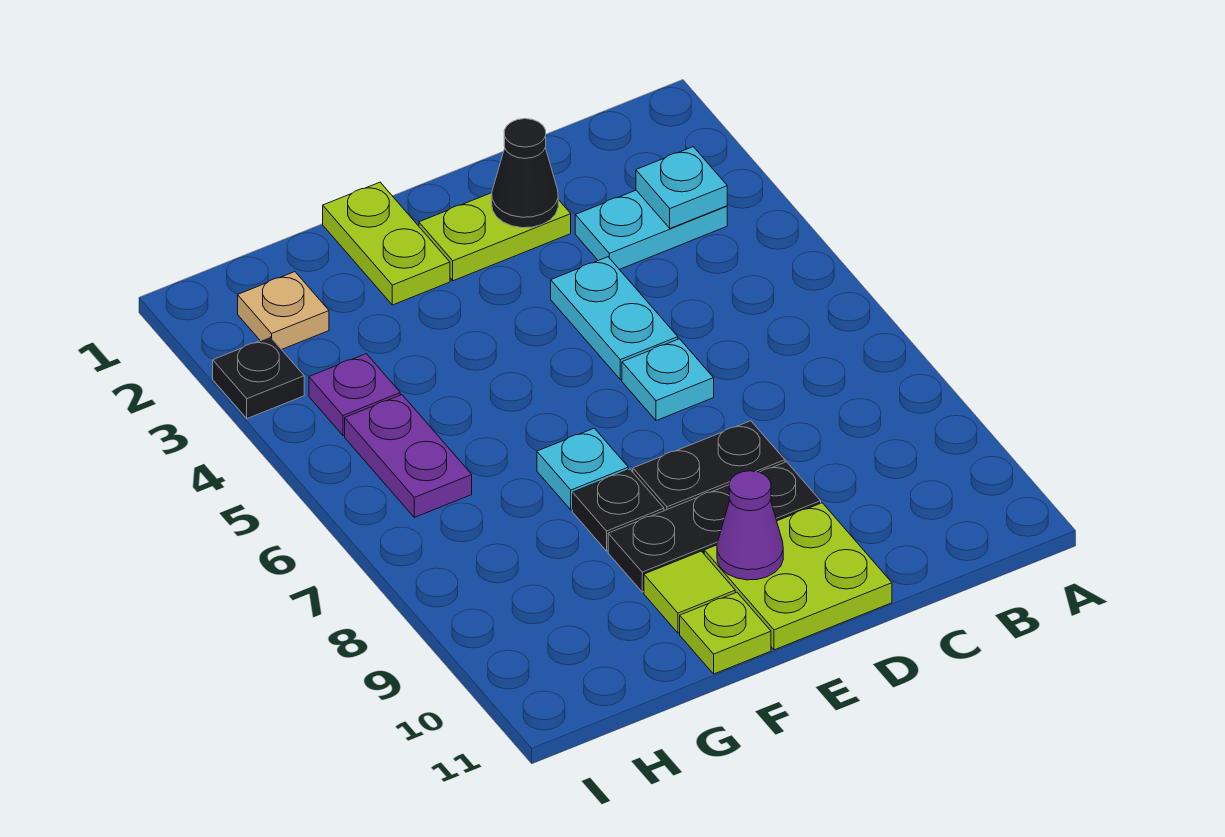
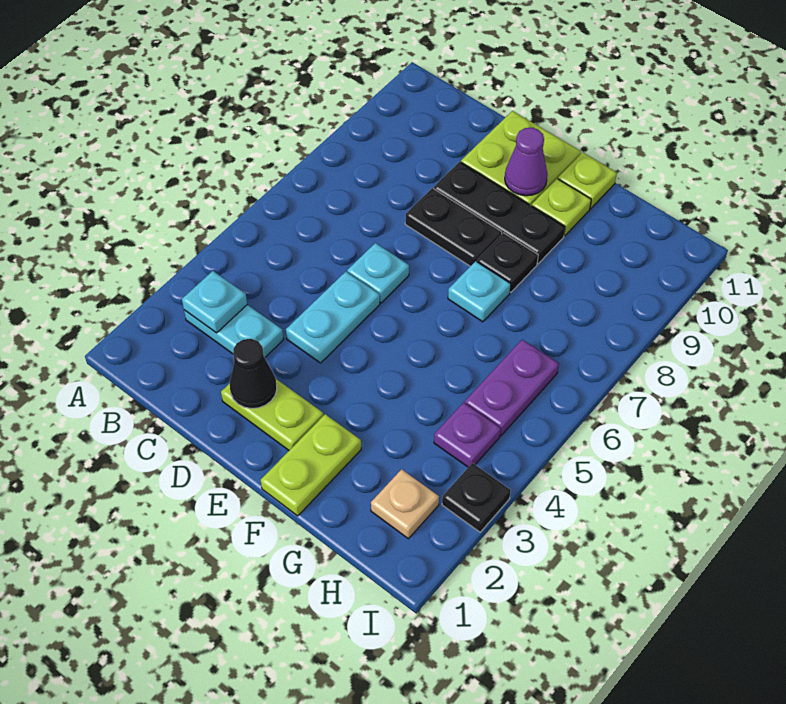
lime 1x1 tile [644,551,735,633] -> lime 1x1 plate [532,179,591,236]

